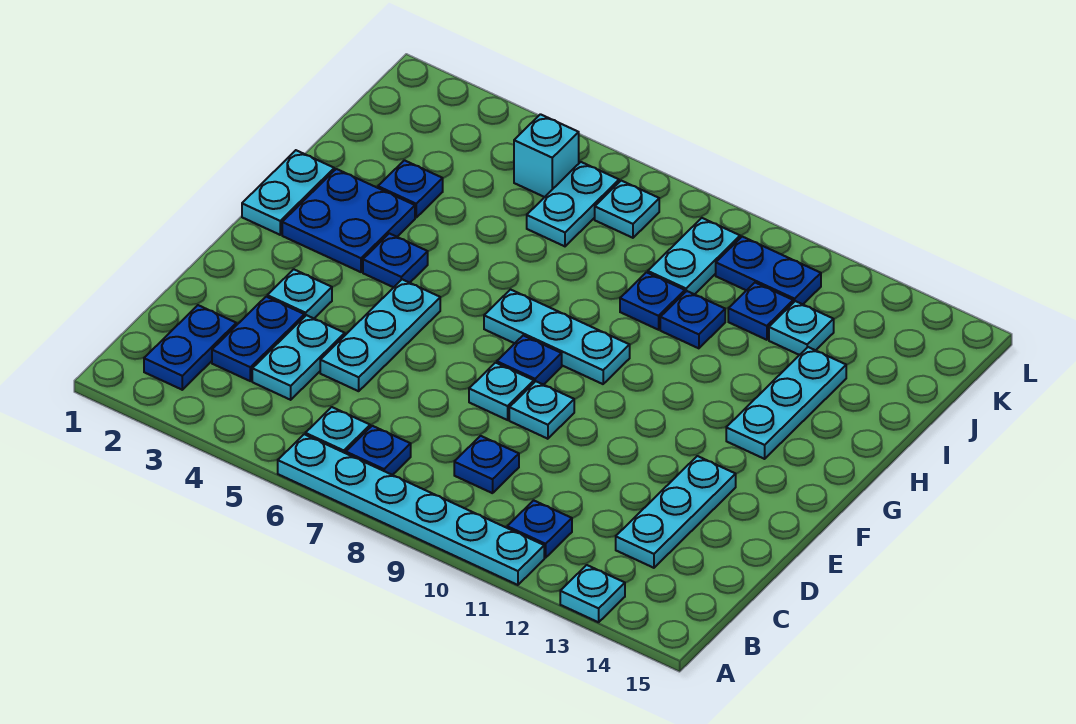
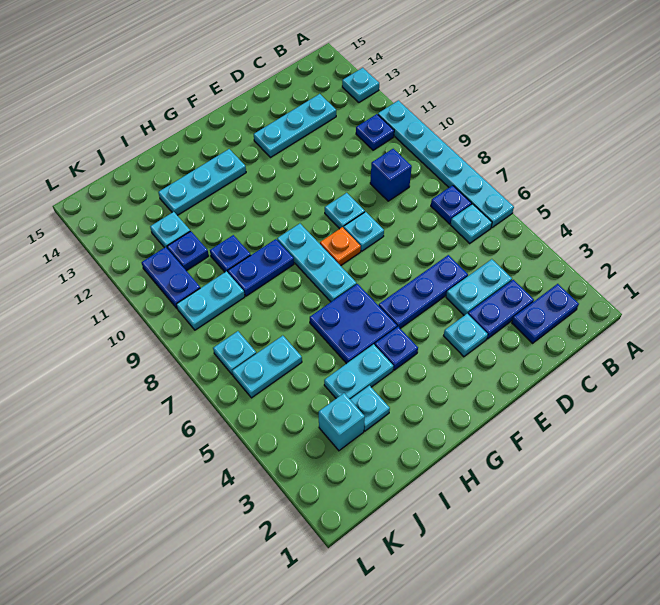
blue 1x1 plate [454,436,519,493] -> blue 1x1 brick [370,149,412,201]
cyan 1x3 plate [320,279,440,391] -> blue 1x3 plate [379,255,468,328]
blue 1x1 plate [497,335,562,385] -> orange 1x1 plate [320,227,361,266]
cyan 1x2 plate [242,150,334,235] -> cyan 1x2 plate moved to [324,344,393,399]
blue 2x2 plate [282,169,415,272] -> blue 2x2 plate moved to [310,284,397,364]
blue 1x1 plate [378,160,443,218] -> cyan 1x1 plate [350,386,390,431]
blue 1x1 plate [620,272,685,330] -> blue 1x2 plate [228,239,294,296]
cyan 1x1 brick [514,114,579,197] -> cyan 1x1 brick moved to [319,393,365,451]

